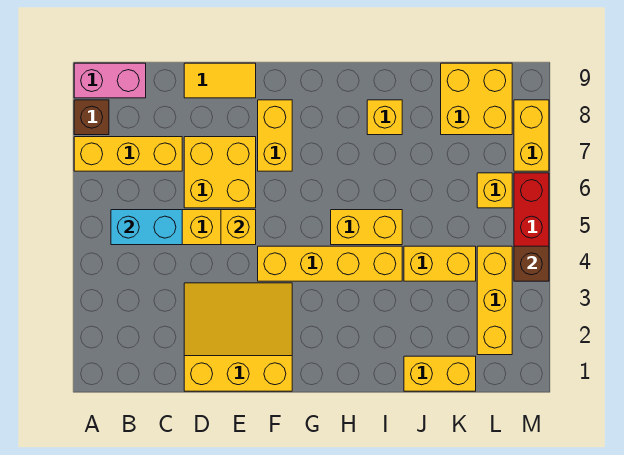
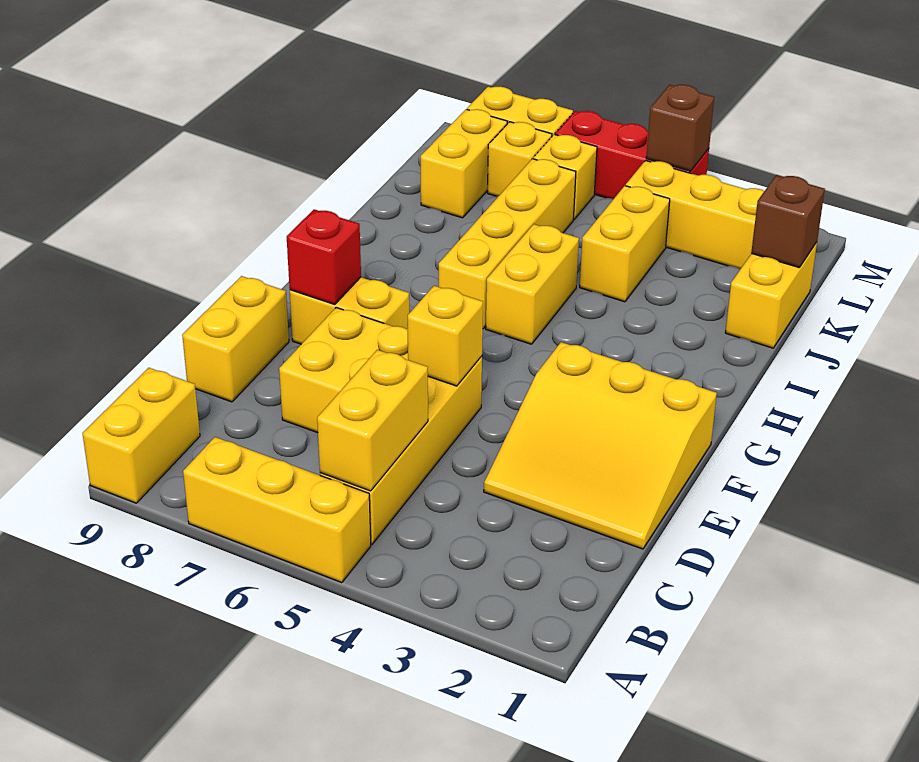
yellow 1x3 brick [74,137,182,171] -> yellow 1x3 brick turned to [183,437,371,583]
brown 1x1 brick [74,100,109,135] -> brown 1x1 brick moved to [751,175,825,268]
pink 1x2 brick [74,63,146,98] -> yellow 1x2 brick [82,368,200,503]
cyan 1x2 brick [111,210,182,245] -> yellow 1x2 brick [317,350,428,491]
yellow 3x3 slope [184,283,292,391] -> yellow 3x3 slope turned to [484,342,717,549]
yellow 1x2 tile [184,63,256,98] -> yellow 1x2 brick [182,276,289,402]
yellow 1x4 brick [258,246,402,281] -> yellow 1x4 brick moved to [439,159,576,329]
none -> red 1x1 brick [287,209,361,305]
yellow 1x1 brick [367,100,402,135] -> yellow 1x1 brick moved to [487,122,552,196]
yellow 2x2 brick [441,63,512,135] -> yellow 1x2 brick [421,109,508,218]

